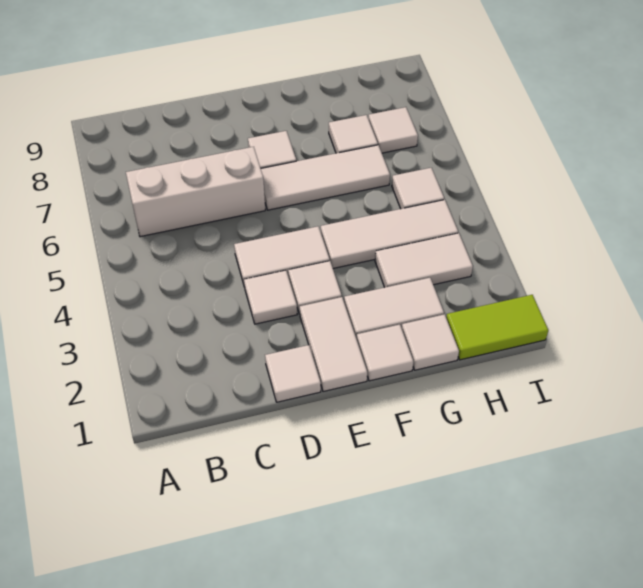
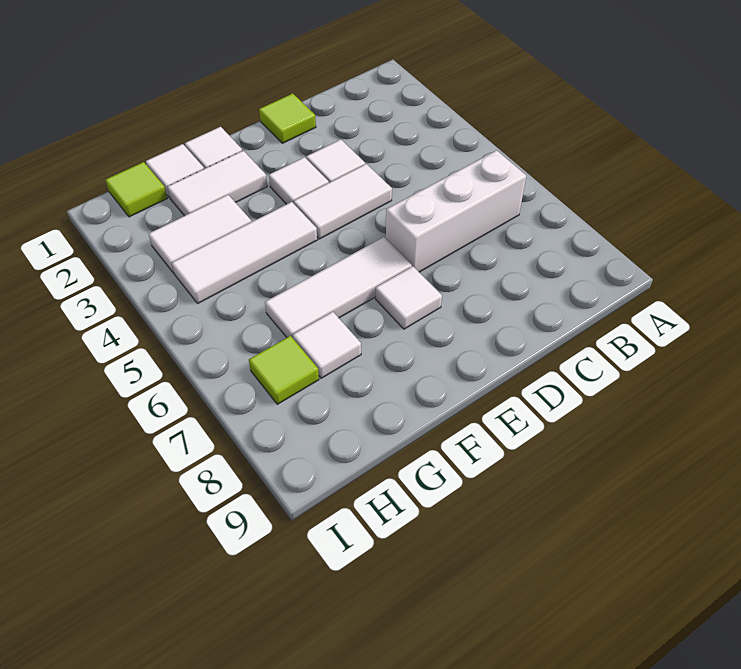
white 1x1 tile [265,345,321,402] -> lime 1x1 tile [259,94,316,143]
white 1x2 tile [300,297,367,392] -> none
lime 1x2 tile [446,295,548,360] -> lime 1x1 tile [106,162,167,217]
white 1x1 tile [392,168,444,209] -> none
white 1x1 tile [368,107,418,153] -> lime 1x1 tile [249,336,319,404]

